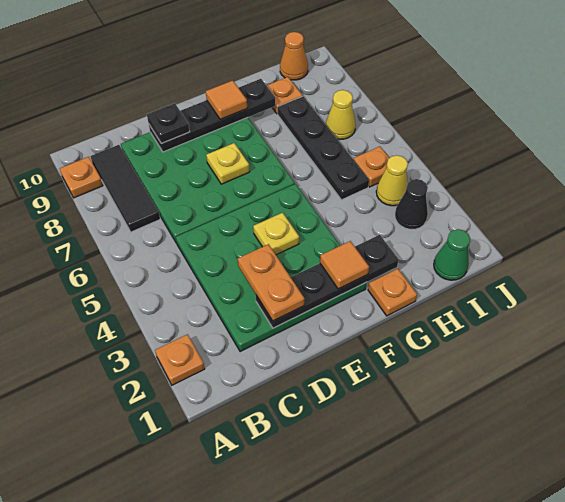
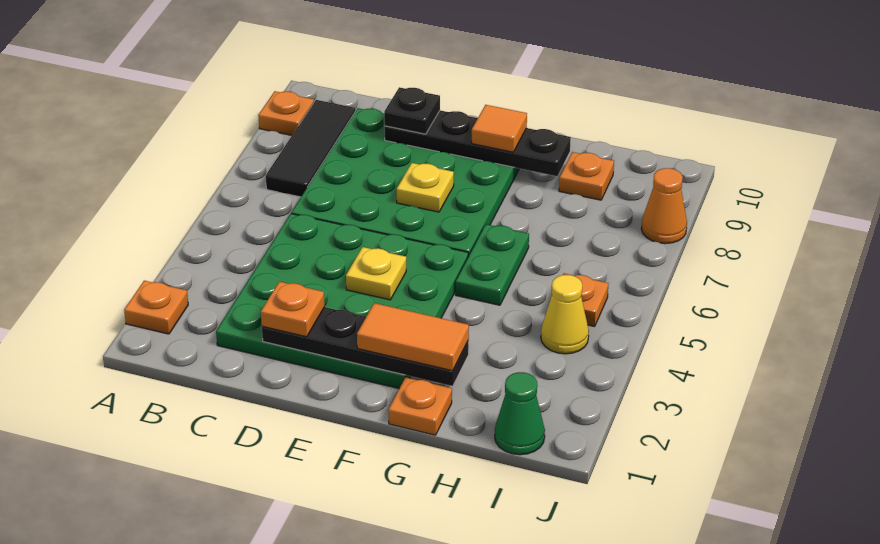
orange 1x2 plate [238,244,305,321] -> orange 1x1 plate [261,282,325,337]
orange 1x1 tile [320,241,369,289] -> orange 1x2 tile [357,303,469,371]
none -> green 1x2 plate [456,224,529,305]
black 1x4 plate [278,96,369,200] -> none
black 1x1 cone [395,179,428,229] -> none
yellow 1x1 cone [326,90,356,139] -> none
orange 1x1 cone [280,32,308,80] -> orange 1x1 cone moved to [641,168,687,244]

